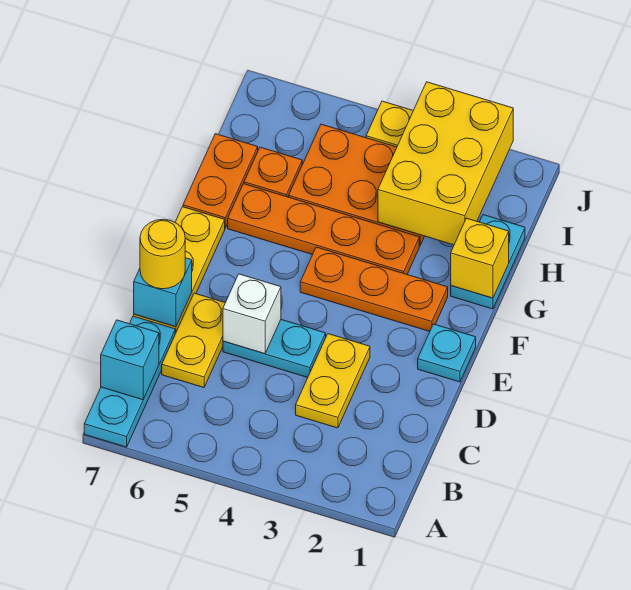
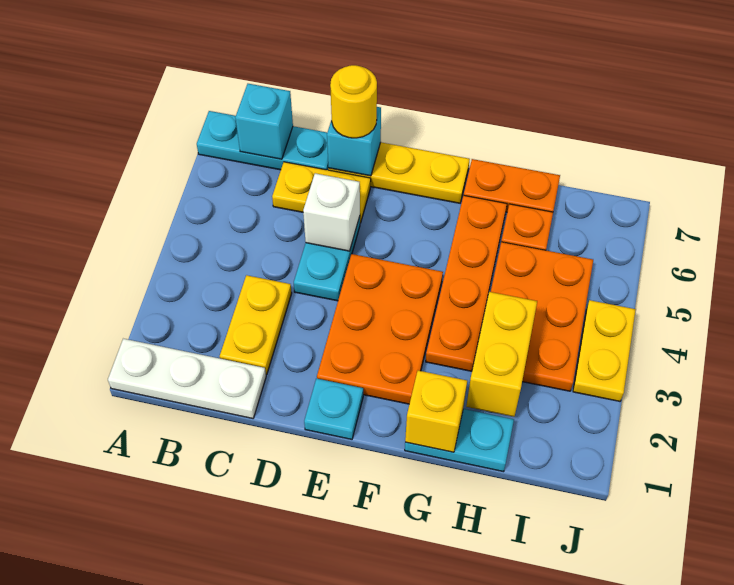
none -> white 1x3 plate [108,339,266,418]
yellow 1x2 plate [296,334,370,428] -> yellow 1x2 plate turned to [220,275,292,375]
orange 1x3 plate [300,247,448,331] -> orange 2x3 plate [317,254,443,404]
yellow 2x3 brick [378,82,513,245] -> yellow 1x2 brick [466,292,537,417]

